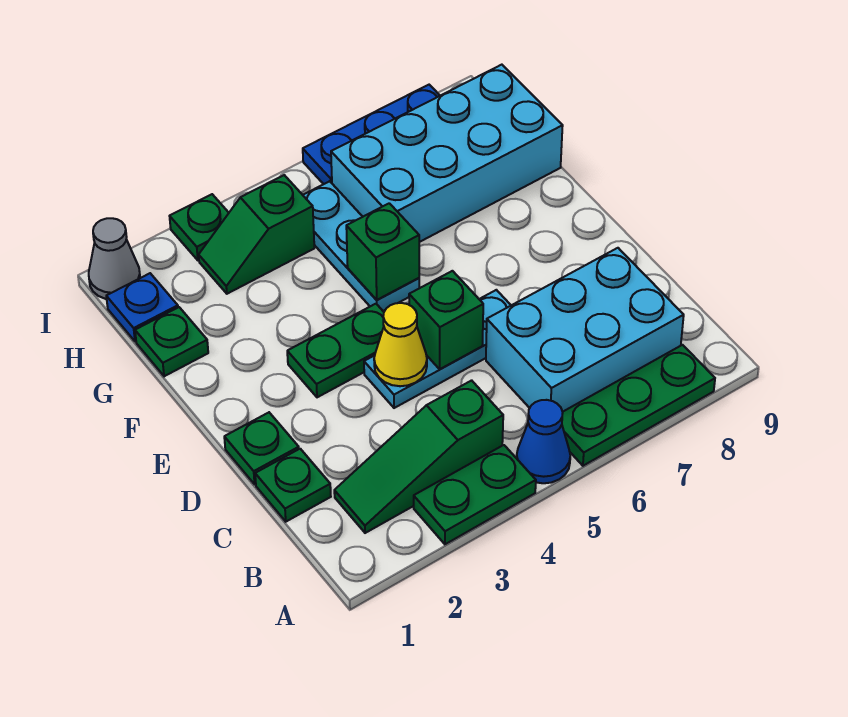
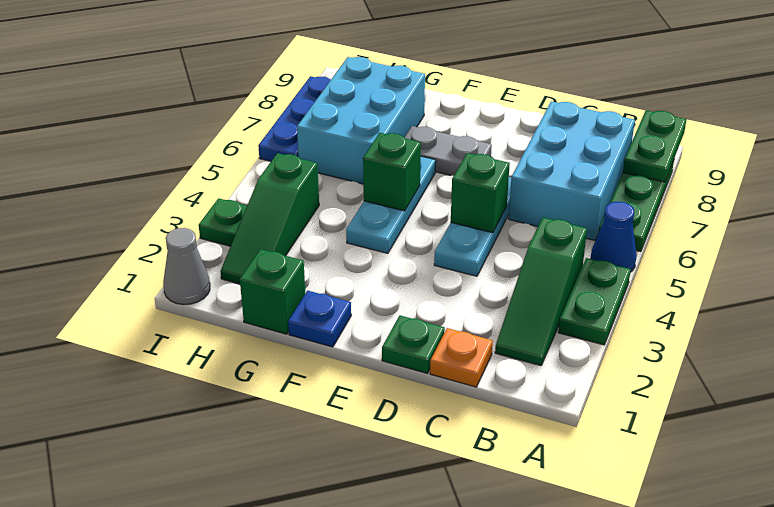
green 1x1 plate [255,449,331,522] -> orange 1x1 plate [430,328,493,387]
yellow 1x1 cone [374,303,427,386] -> none
green 1x2 plate [287,304,384,397] -> green 1x2 plate moved to [623,110,686,182]
none -> grey 1x2 plate [404,126,492,176]
cyan 1x3 plate [303,181,419,311] -> cyan 1x3 plate turned to [346,156,436,253]
green 1x1 plate [135,307,208,376] -> green 1x1 brick [240,249,305,334]
cyan 2x4 brick [331,65,563,242] -> cyan 2x3 brick [297,57,425,184]
blue 1x1 plate [106,273,178,342] -> blue 1x1 plate moved to [288,291,351,347]
green 1x2 slope [199,175,314,294] -> green 1x3 slope [221,153,319,284]

